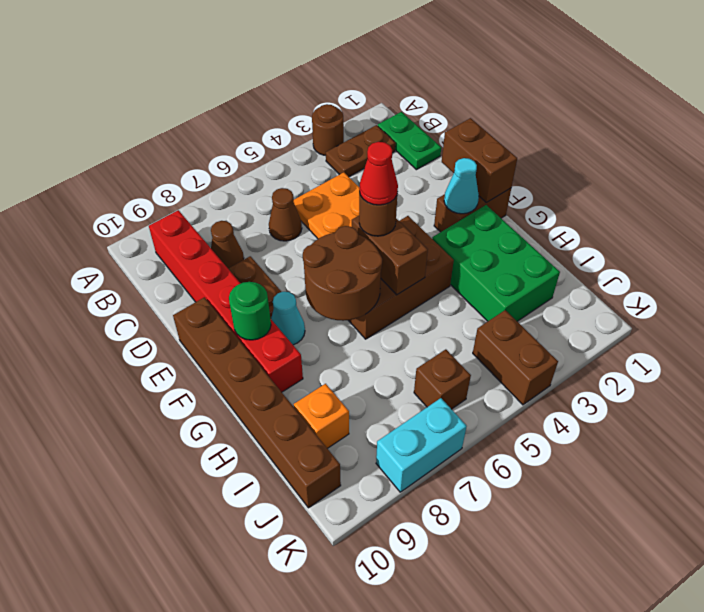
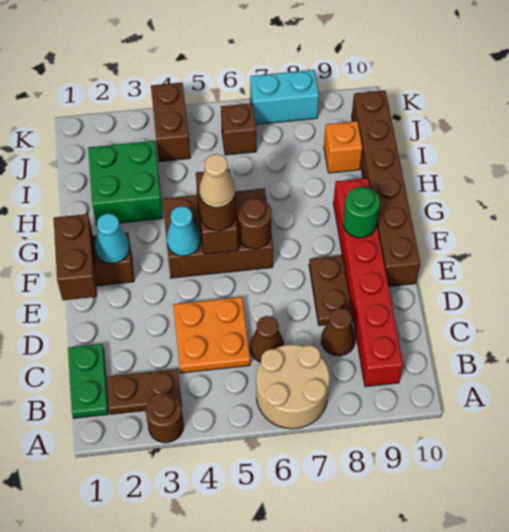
none -> tan 2x2 round brick [256,344,330,429]
red 1x1 cone [359,142,398,205] -> tan 1x1 cone [199,154,235,208]
brown 2x2 round brick [303,226,382,321] -> brown 1x1 round brick [237,198,272,249]
cyan 1x1 cone [271,292,305,345] -> cyan 1x1 cone moved to [166,206,201,256]
green 2x3 brick [432,205,560,321] -> green 2x2 brick [88,141,163,225]

